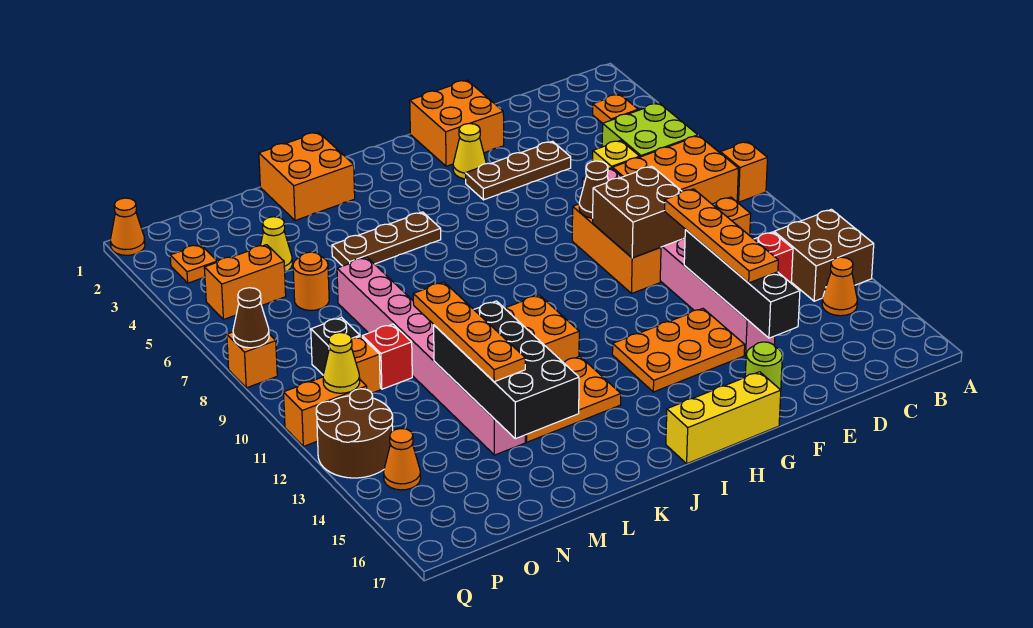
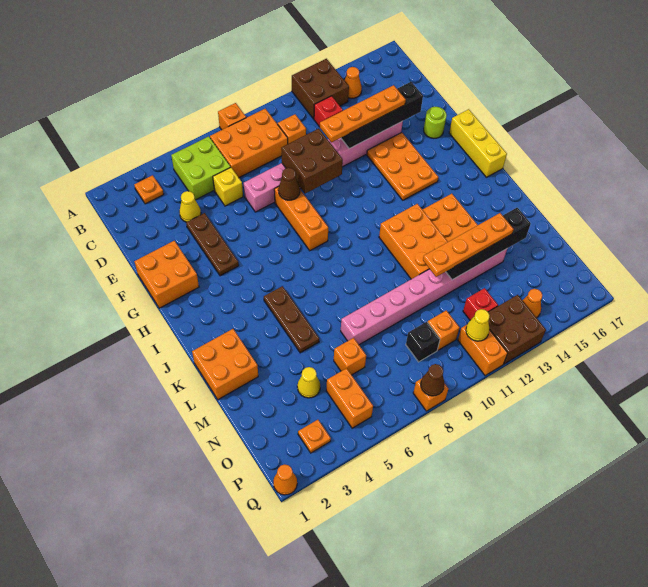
orange 2x3 brick [612,136,738,204] -> orange 2x3 brick turned to [210,109,288,178]
orange 1x3 brick [572,204,661,293] -> orange 1x3 brick turned to [274,187,328,251]
yellow 1x1 cone [453,123,486,179] -> yellow 1x1 cone moved to [179,191,201,222]
black 2x4 brick [434,301,579,439] -> black 1x4 brick [446,208,531,280]
orange 1x1 round brick [293,252,329,310] -> orange 1x1 brick [334,338,366,375]
red 1x1 brick [362,324,412,389] -> red 1x1 brick moved to [463,288,498,320]
brown 2x2 round brick [316,389,393,478] -> brown 2x2 brick [488,295,546,364]

